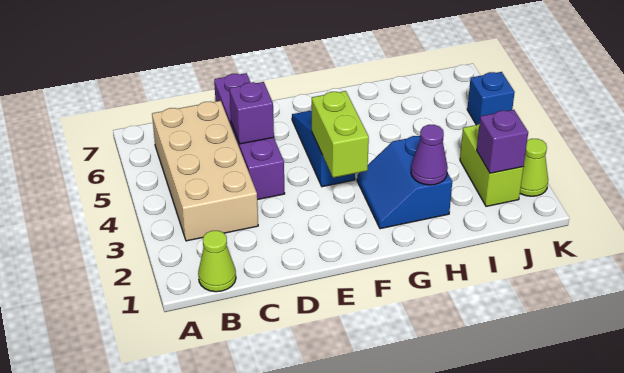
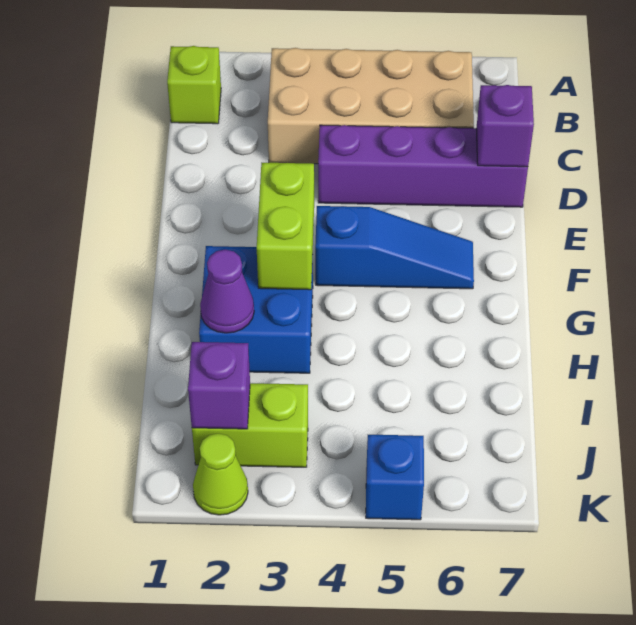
lime 1x1 cone [198,231,236,292] -> lime 1x1 brick [167,46,221,124]
purple 1x1 brick [229,82,274,144] -> purple 1x1 brick moved to [476,85,534,167]
lime 1x2 brick [312,91,369,178] -> lime 1x2 brick turned to [257,163,314,290]
blue 2x2 slope [357,136,452,229] -> blue 2x2 brick [199,246,313,373]

